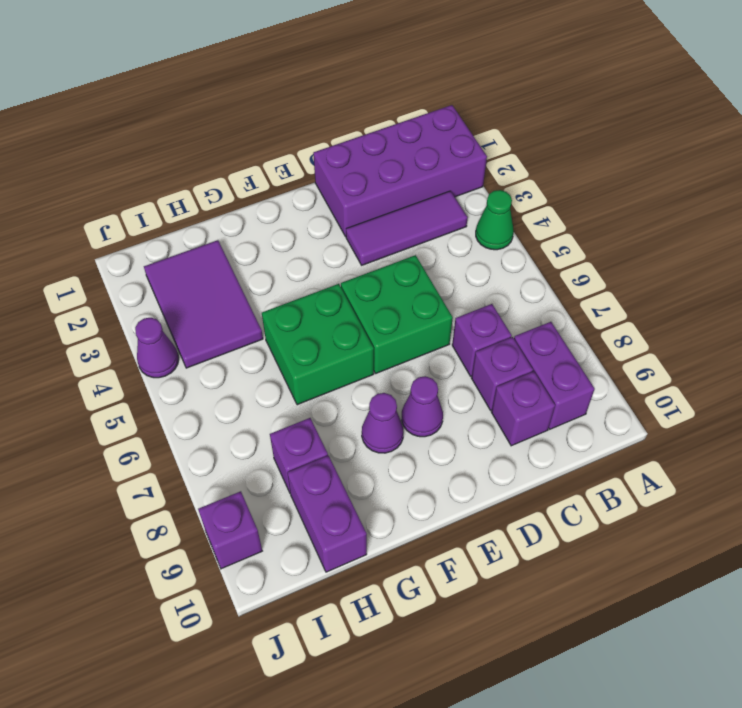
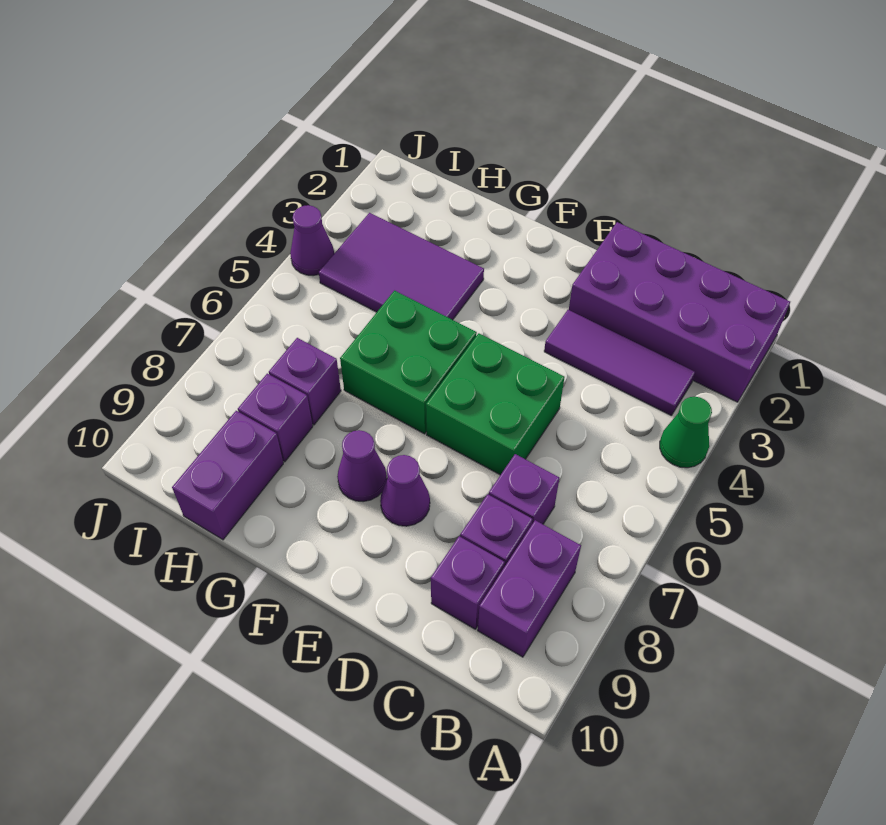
purple 2x3 tile [144,240,263,368] -> purple 2x3 tile turned to [319,213,484,320]
purple 1x1 brick [198,491,262,569] -> purple 1x1 brick moved to [269,338,341,425]

